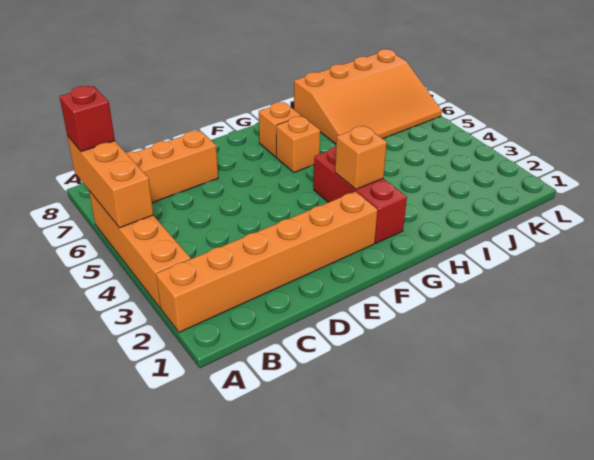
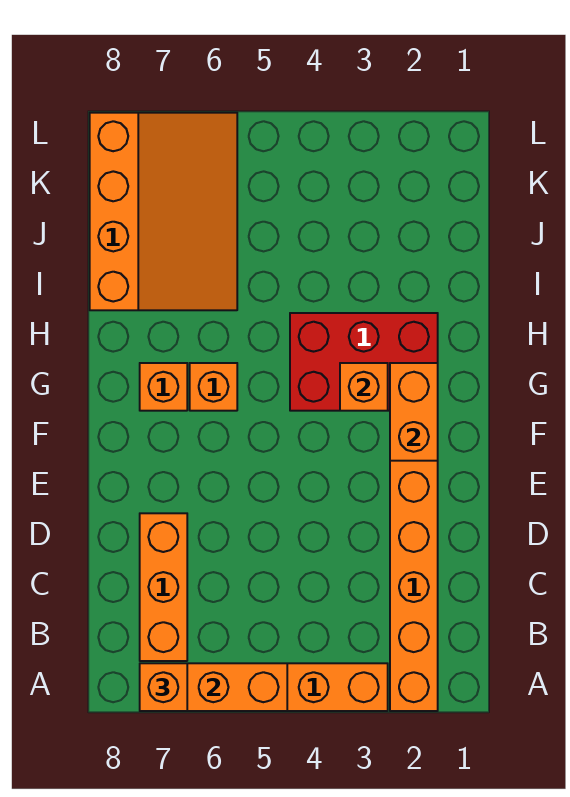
red 1x1 brick [59,86,115,152] -> orange 1x1 brick [140,663,187,711]
none -> orange 1x2 brick [390,363,438,461]
red 1x3 brick [314,147,407,243] -> red 2x3 brick [290,313,438,411]

